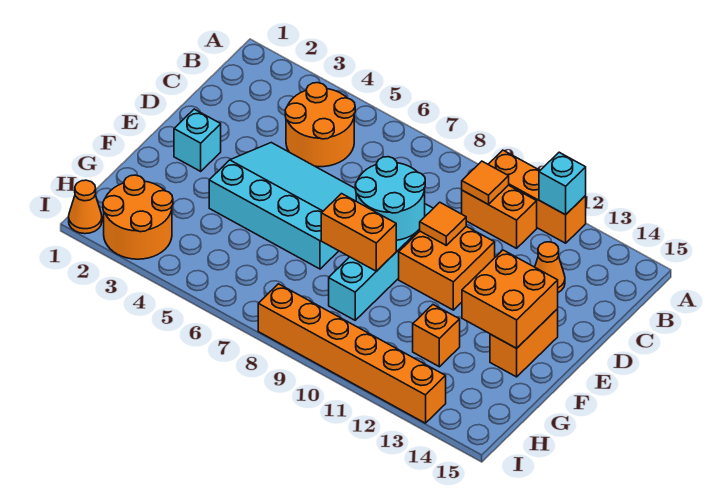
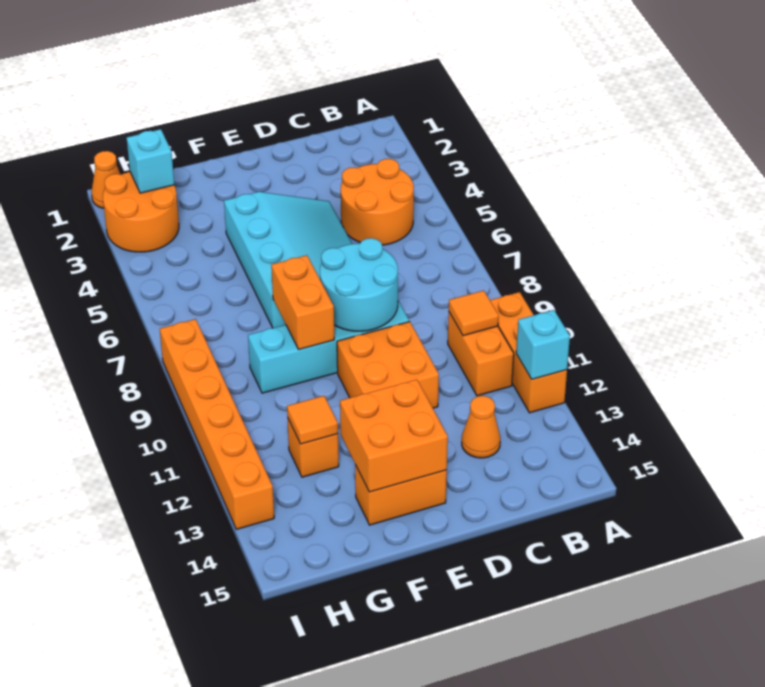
orange 1x1 tile [420,202,466,245] -> orange 1x1 tile moved to [287,396,338,444]
cyan 1x1 brick [174,109,221,171] -> cyan 1x1 brick moved to [127,129,174,193]

